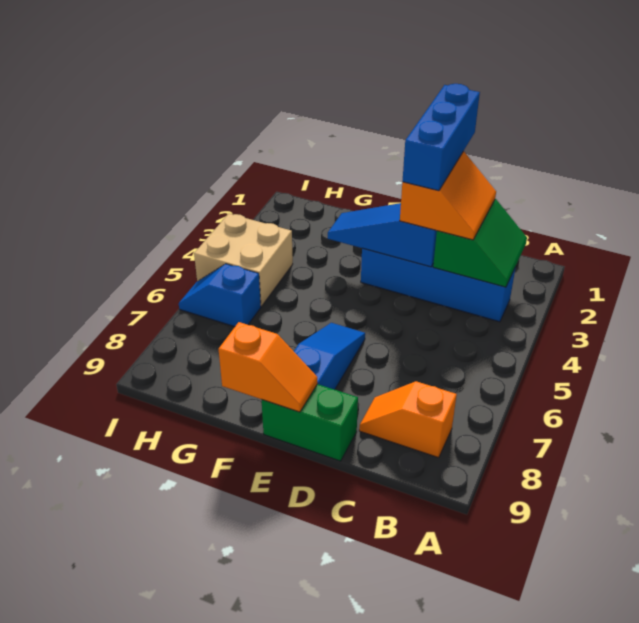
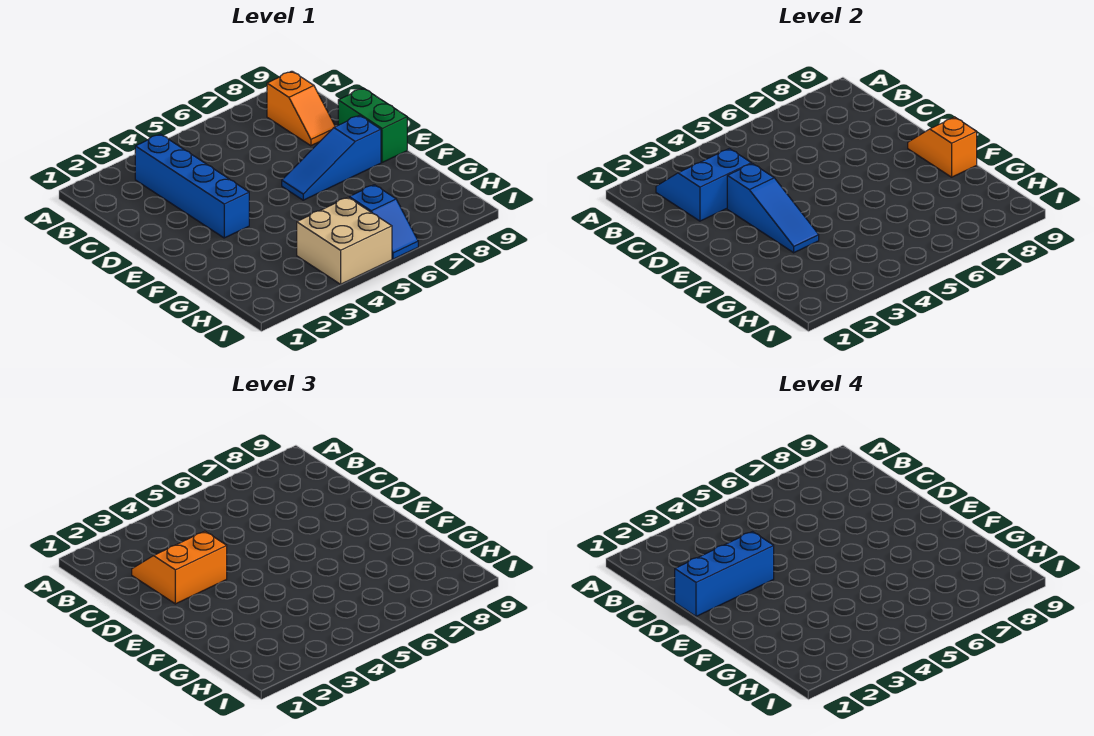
green 2x2 slope [433,199,527,287] -> blue 2x2 slope [656,148,751,221]

